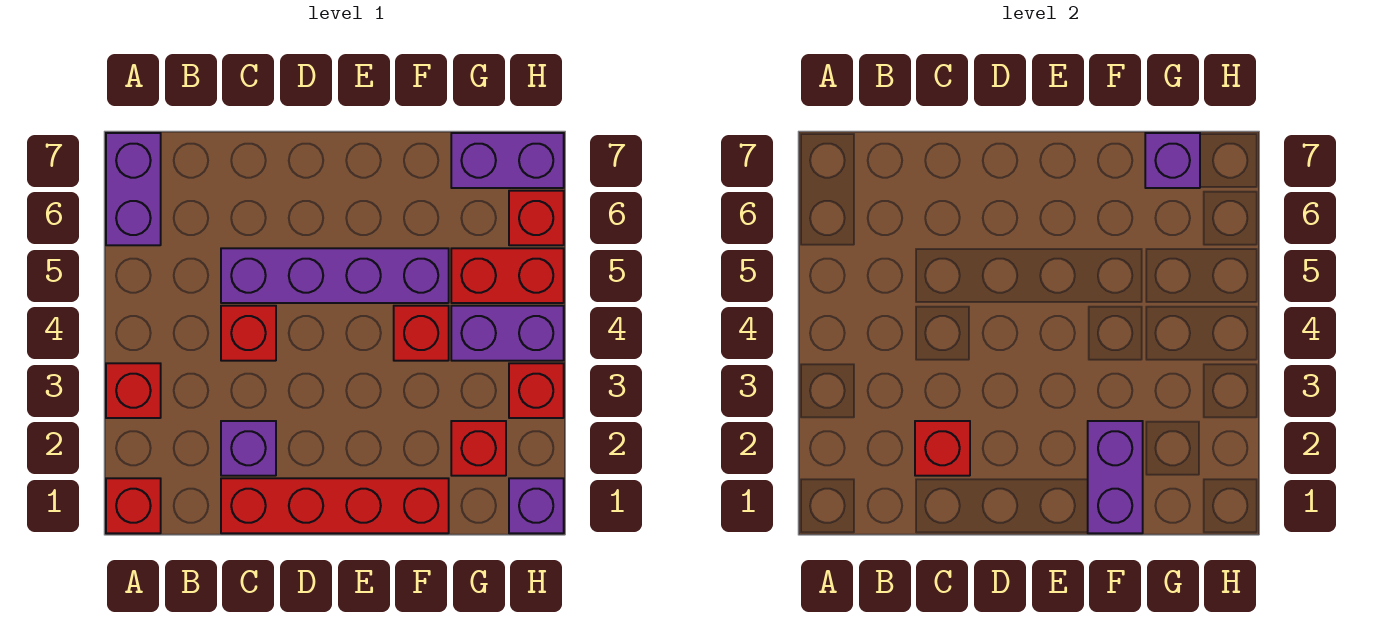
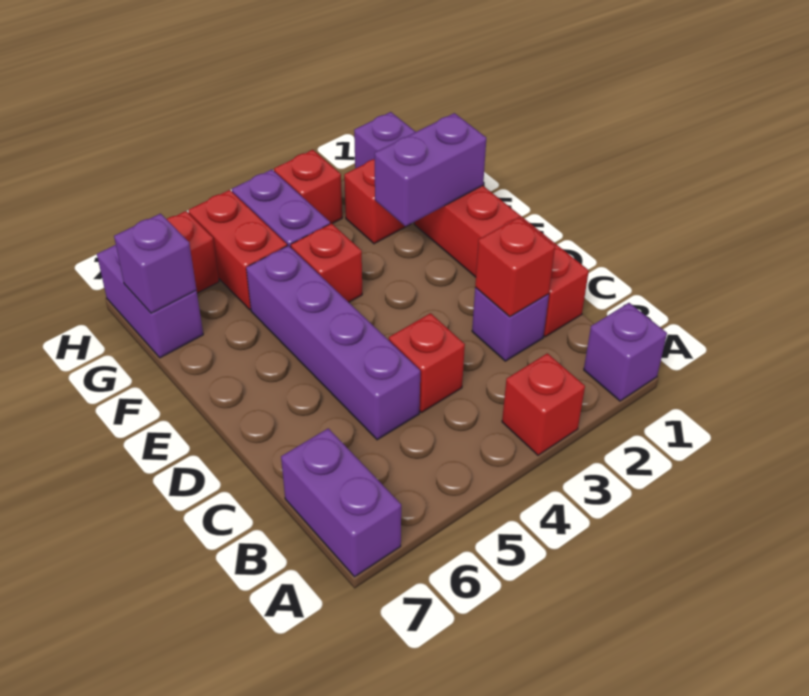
red 1x1 brick [106,478,161,533] -> purple 1x1 brick [584,303,667,401]
purple 1x2 brick [106,133,161,245] -> purple 1x2 brick turned to [281,428,401,577]

